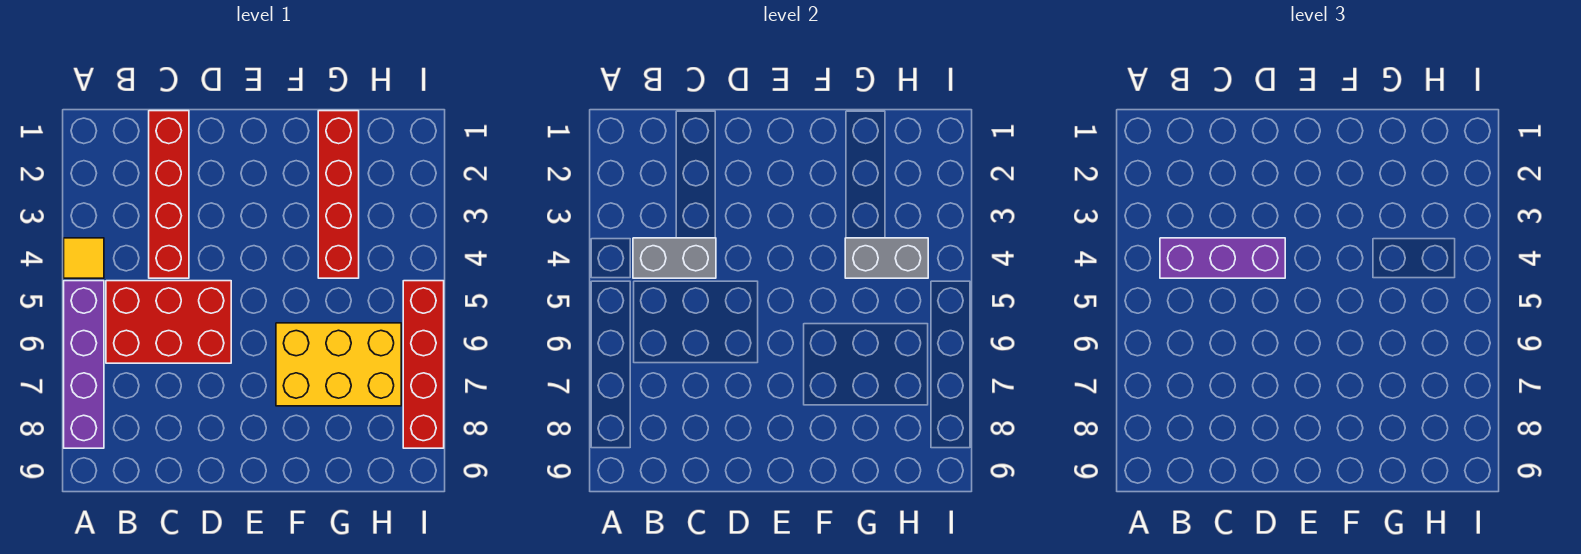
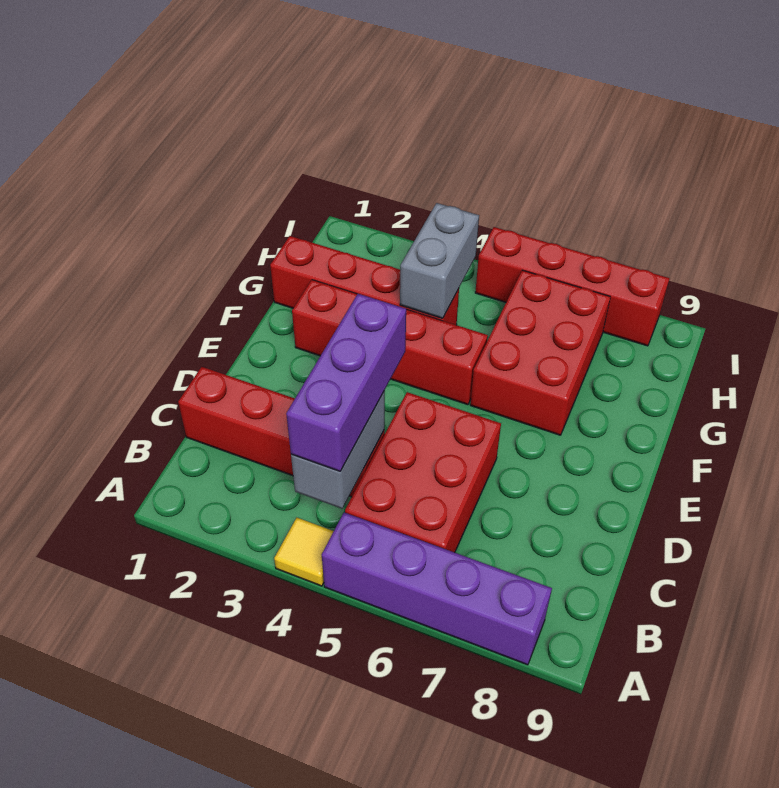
none -> red 1x4 brick [292,280,488,405]
yellow 2x3 brick [276,323,401,406] -> red 2x3 brick [470,270,610,435]

